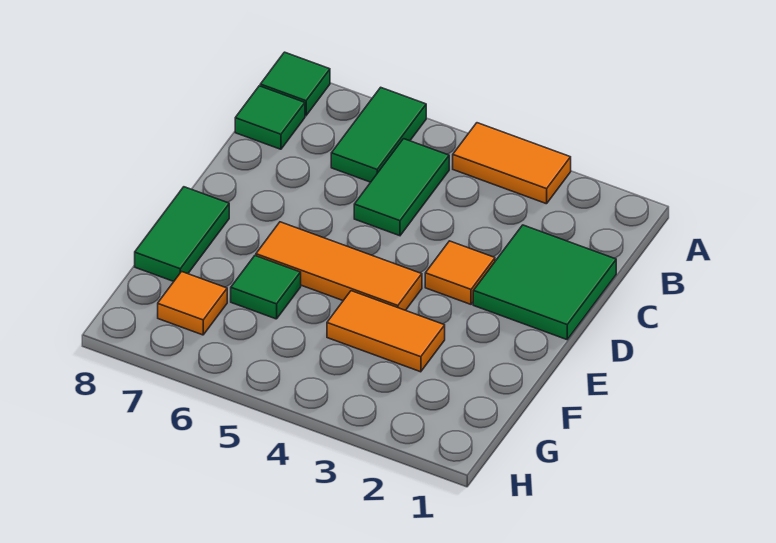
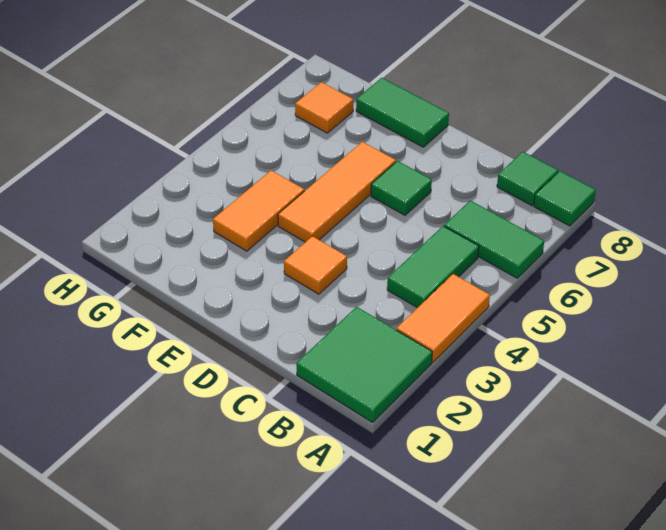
green 1x2 tile [354,139,449,236] -> green 1x2 tile turned to [387,226,479,308]
green 2x2 tile [473,225,616,340] -> green 2x2 tile moved to [296,307,432,422]
green 1x1 tile [231,256,301,319] -> green 1x1 tile moved to [371,161,432,215]

